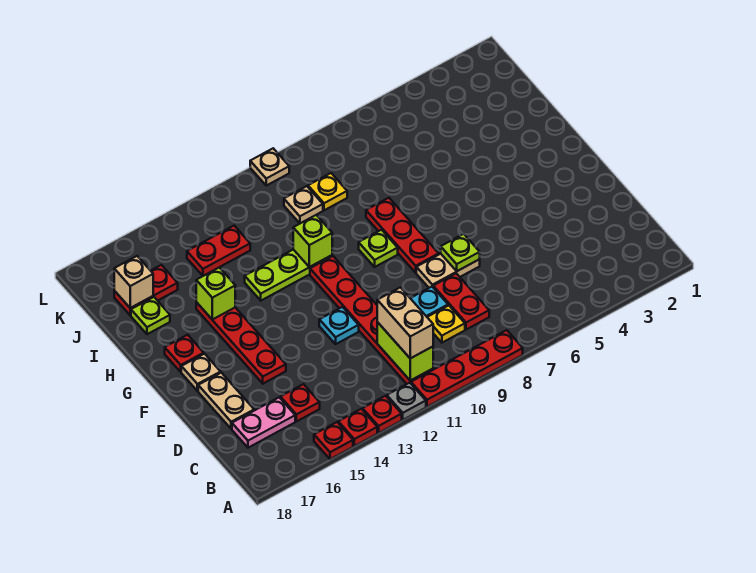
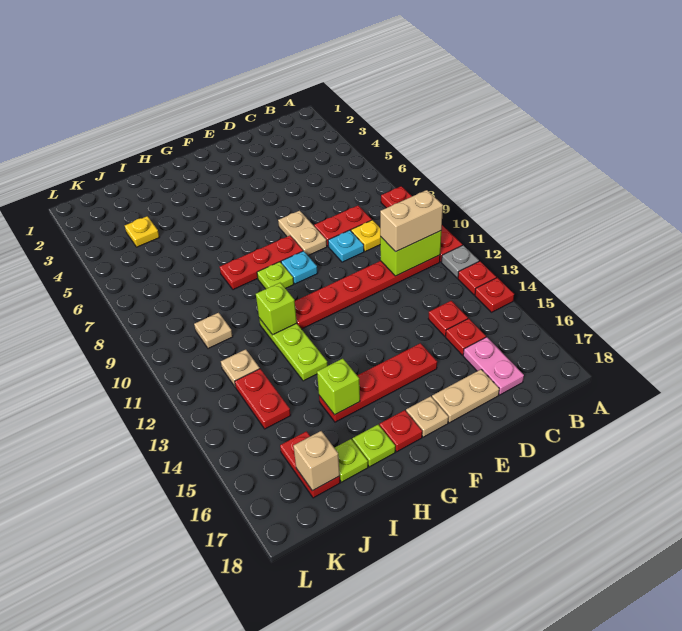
red 1x1 plate [314,422,353,459] -> red 1x1 plate moved to [428,301,468,336]
lime 1x1 plate [441,234,480,271] -> lime 1x1 plate moved to [352,425,395,467]
cyan 1x1 plate [319,307,359,344] -> cyan 1x1 plate moved to [281,251,318,284]
yellow 1x1 plate [308,173,347,210] -> yellow 1x1 plate moved to [125,216,160,247]
tan 1x1 plate [250,148,289,185] -> tan 1x1 plate moved to [221,349,260,387]

